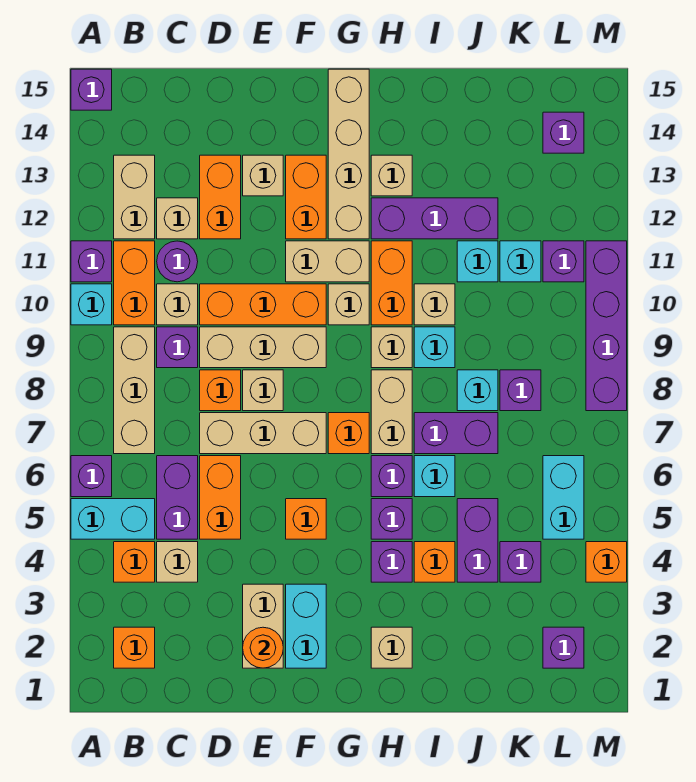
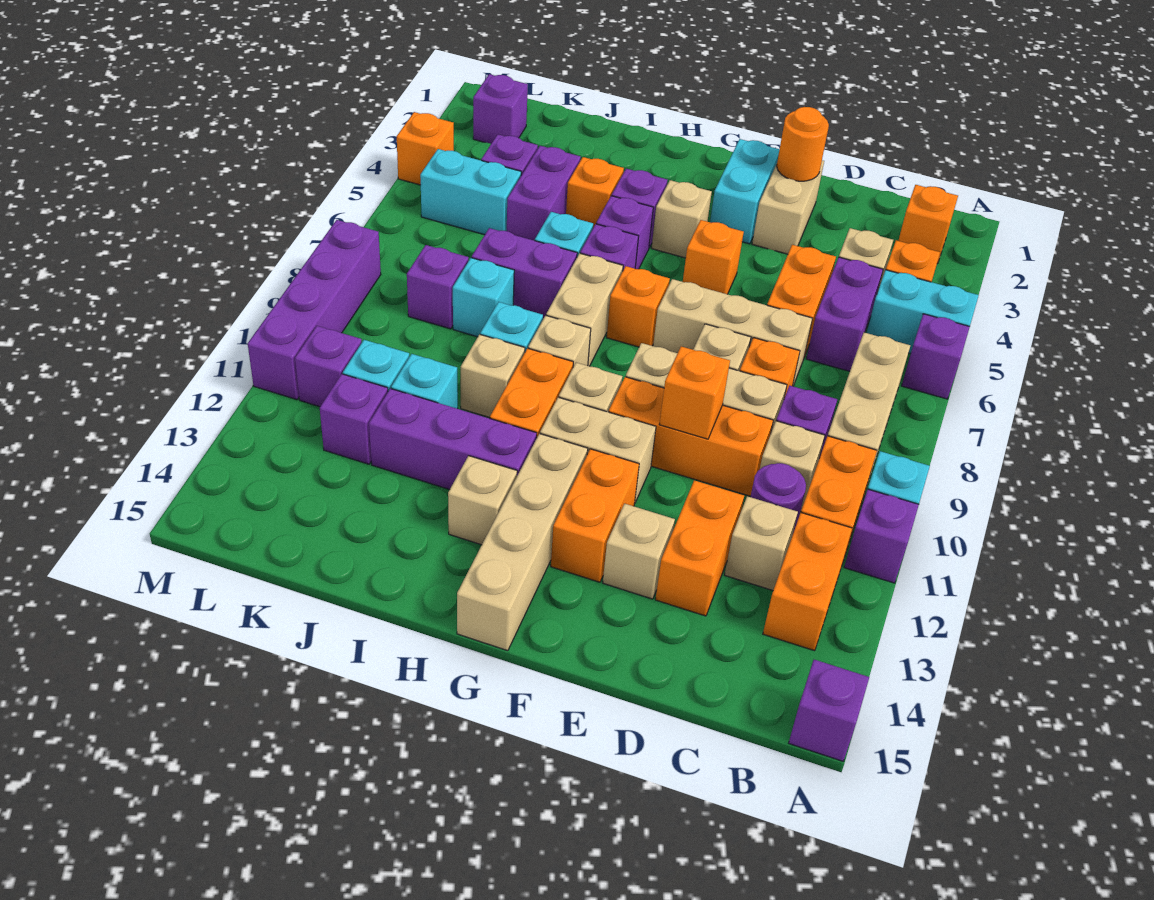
tan 1x2 brick [114,155,155,239] -> orange 1x2 brick [763,513,852,651]
none -> orange 1x1 brick [659,346,730,439]
tan 1x1 brick [371,627,412,668] -> tan 1x1 brick moved to [652,180,712,258]
cyan 1x2 brick [543,456,584,539] -> cyan 1x2 brick turned to [420,149,521,235]
purple 1x1 brick [543,112,584,153] -> purple 1x1 brick moved to [320,374,388,464]

